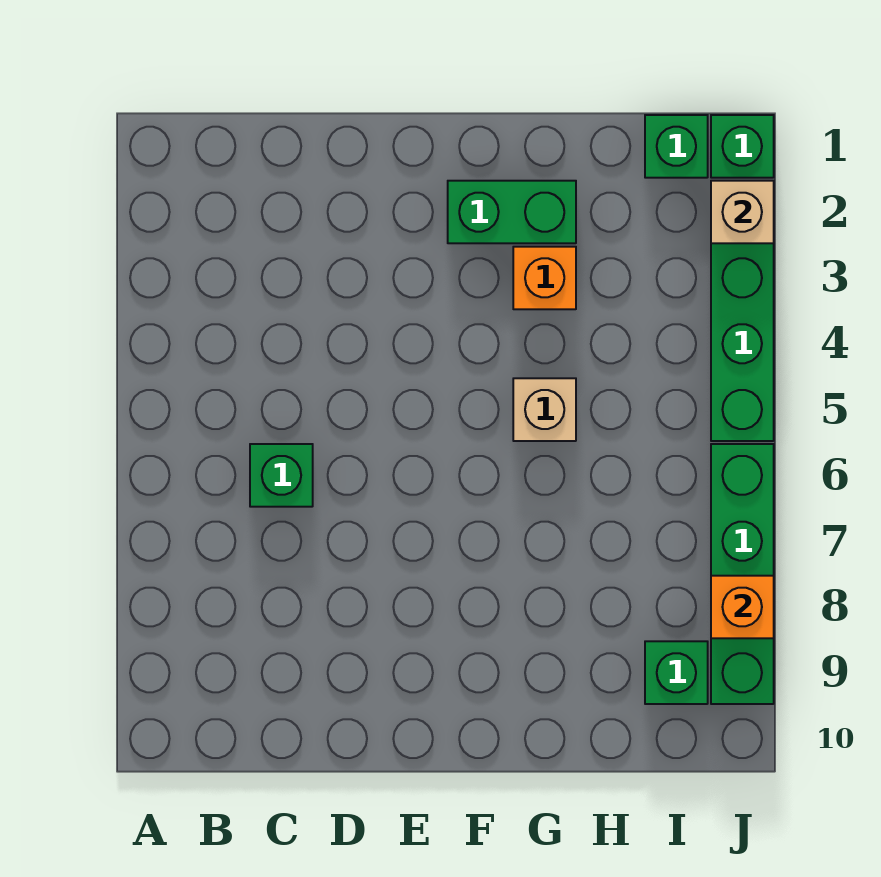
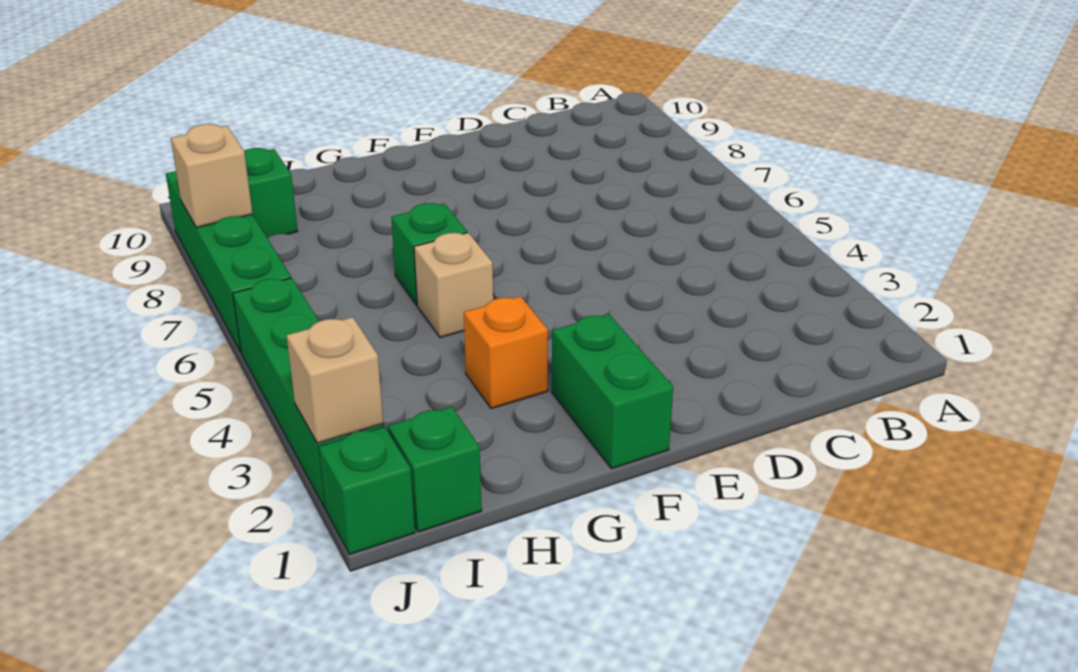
green 1x1 brick [250,444,313,507] -> green 1x1 brick moved to [391,203,467,305]
green 1x2 brick [448,181,576,243] -> green 1x2 brick turned to [552,314,673,469]
orange 1x1 brick [711,576,774,638] -> tan 1x1 brick [171,124,252,228]

